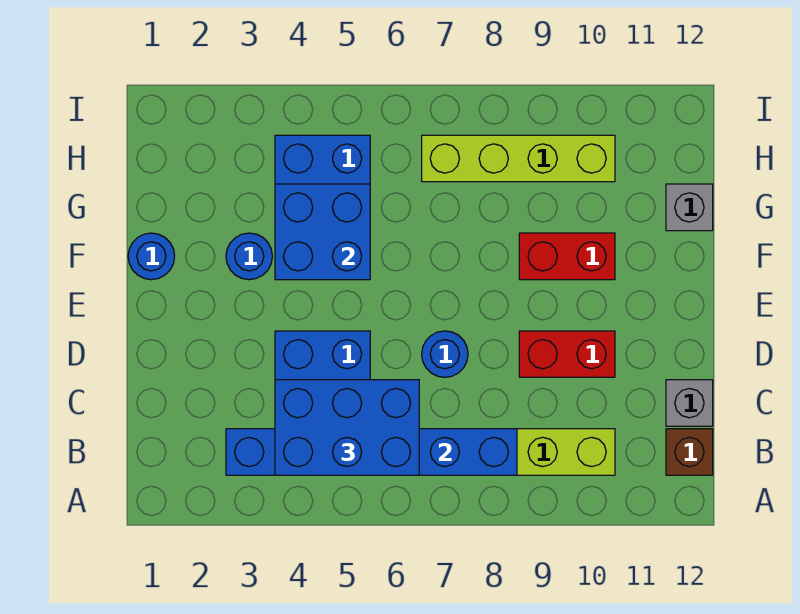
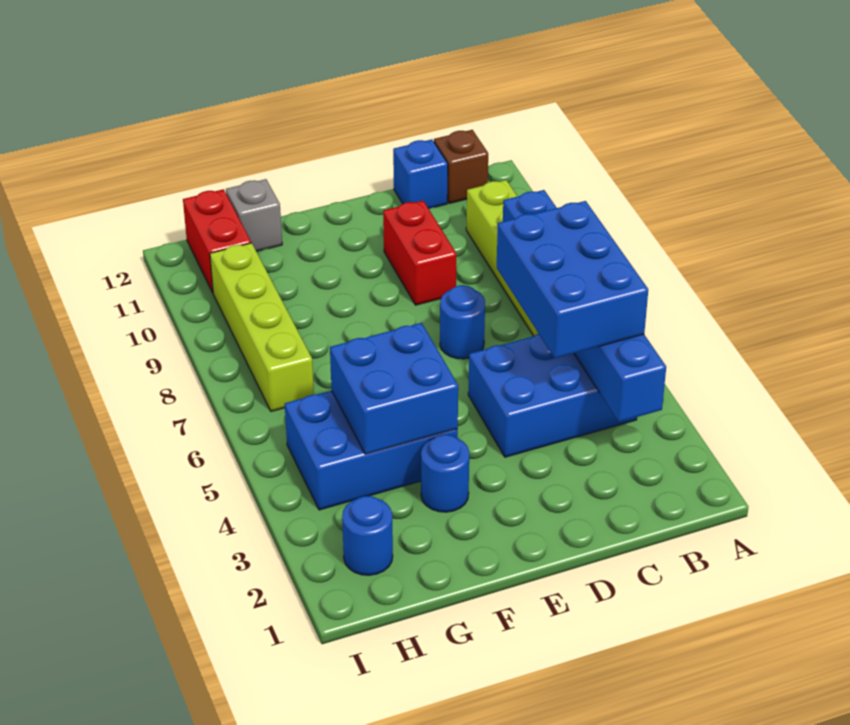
grey 1x1 brick [666,380,713,426] -> blue 1x1 brick [393,139,448,209]
blue 1x1 round brick [128,233,175,280] -> blue 1x1 round brick moved to [342,496,393,575]
red 1x2 brick [519,233,615,280] -> red 1x2 brick moved to [183,189,251,292]

